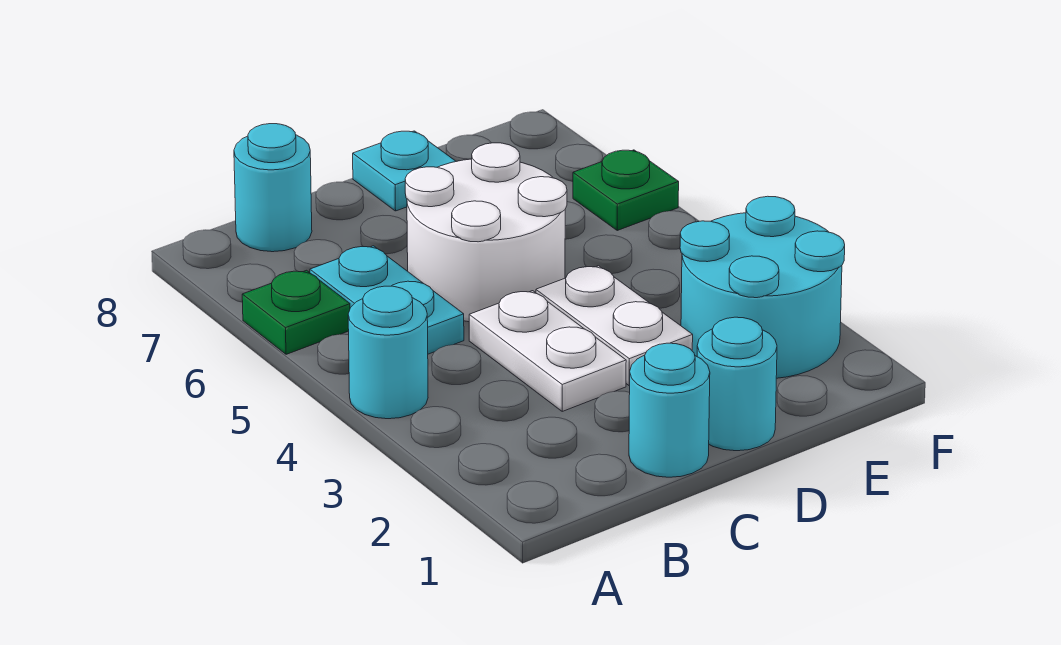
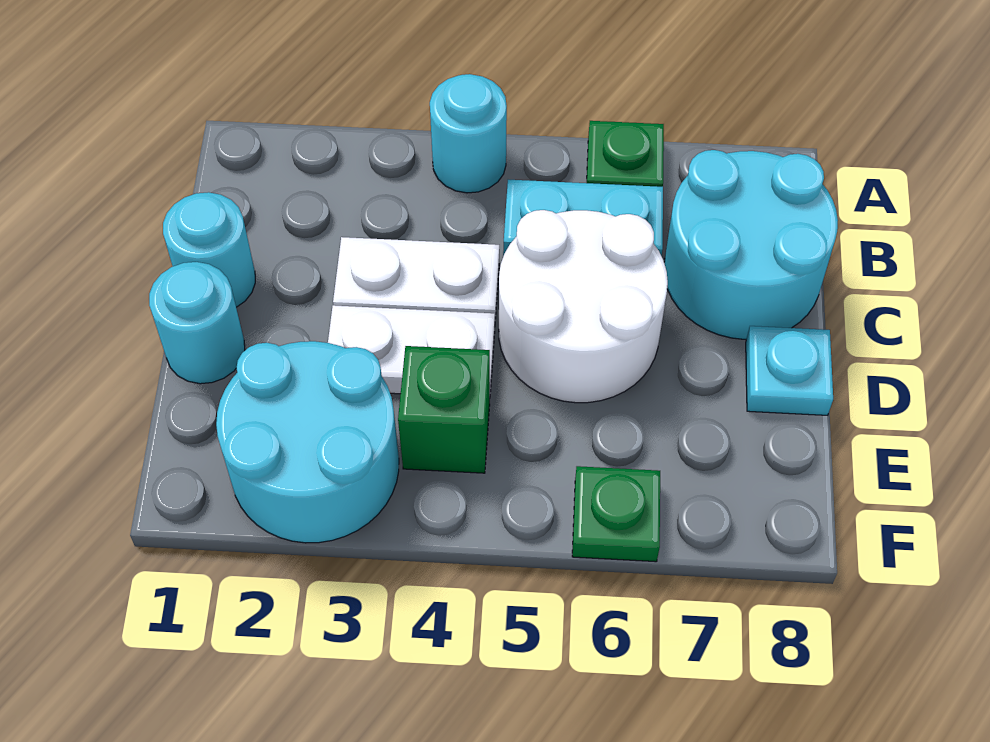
cyan 1x1 round brick [234,124,312,252] -> cyan 2x2 round brick [664,150,838,339]
none -> green 1x1 brick [398,346,490,473]

